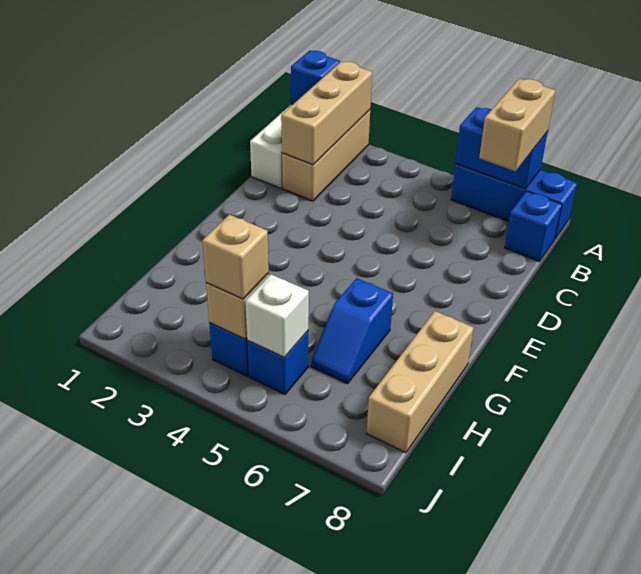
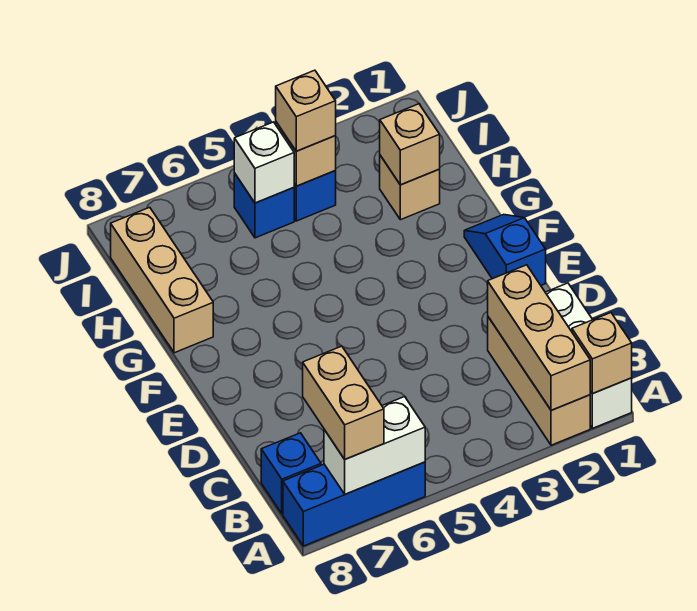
blue 1x1 brick [291,51,340,104] -> tan 1x1 brick [572,313,632,393]
blue 1x2 brick [455,107,548,189] -> white 1x2 brick [324,397,425,494]
blue 1x2 slope [311,278,393,384] -> blue 1x2 slope moved to [464,214,546,285]
none -> tan 1x1 brick [380,155,440,220]
none -> tan 1x1 brick [380,104,440,185]

